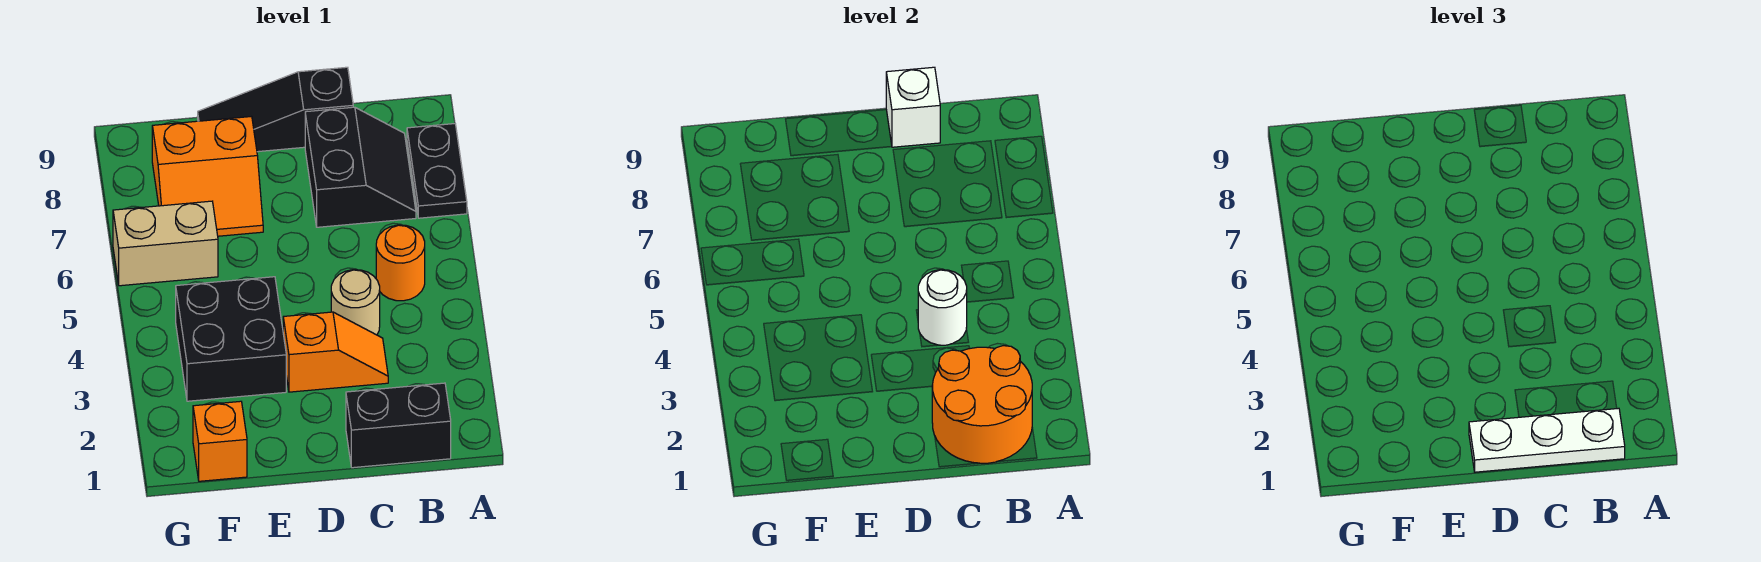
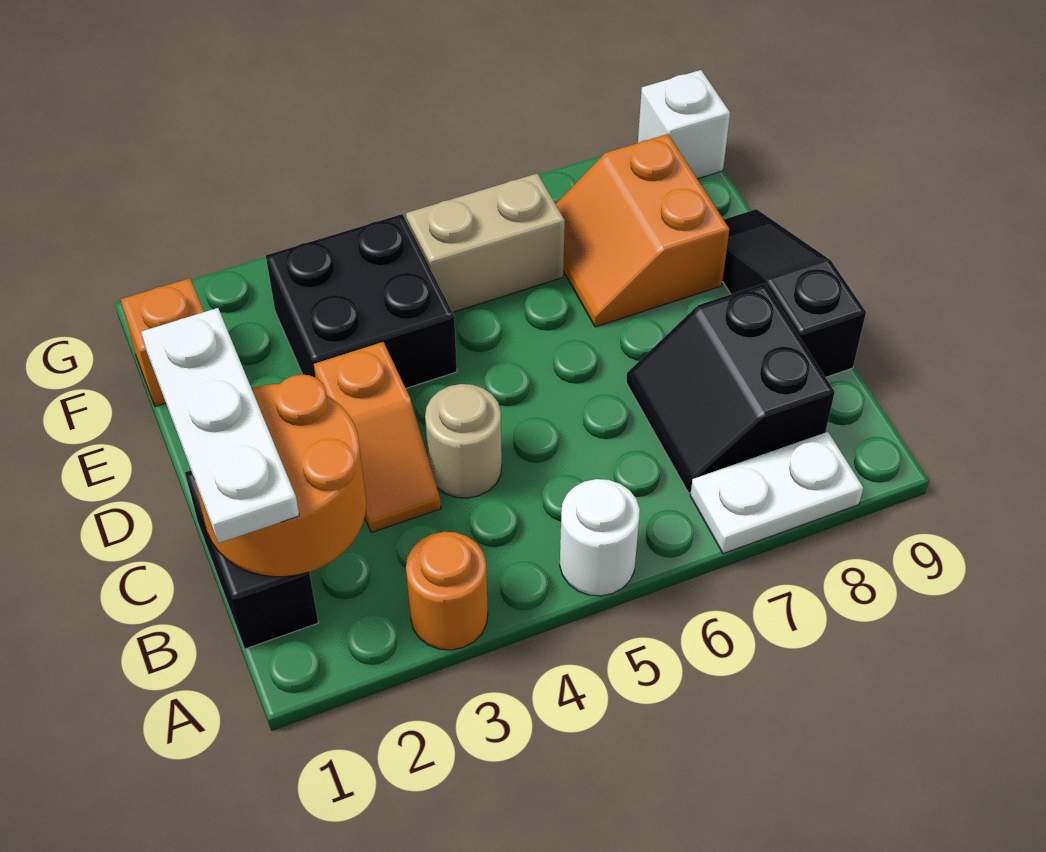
black 1x2 plate [407,124,467,218] -> white 1x2 plate [690,432,863,554]
orange 1x1 round brick [376,225,425,301] -> orange 1x1 round brick moved to [406,532,488,650]
black 2x2 slope [305,107,416,227] -> black 2x2 slope turned to [626,283,835,493]
white 1x1 round brick [918,270,967,345] -> white 1x1 round brick moved to [560,479,640,596]
white 1x1 brick [886,67,940,147] -> white 1x1 brick moved to [638,70,730,179]
tan 1x2 brick [113,201,218,286] -> tan 1x2 brick turned to [406,173,565,312]

